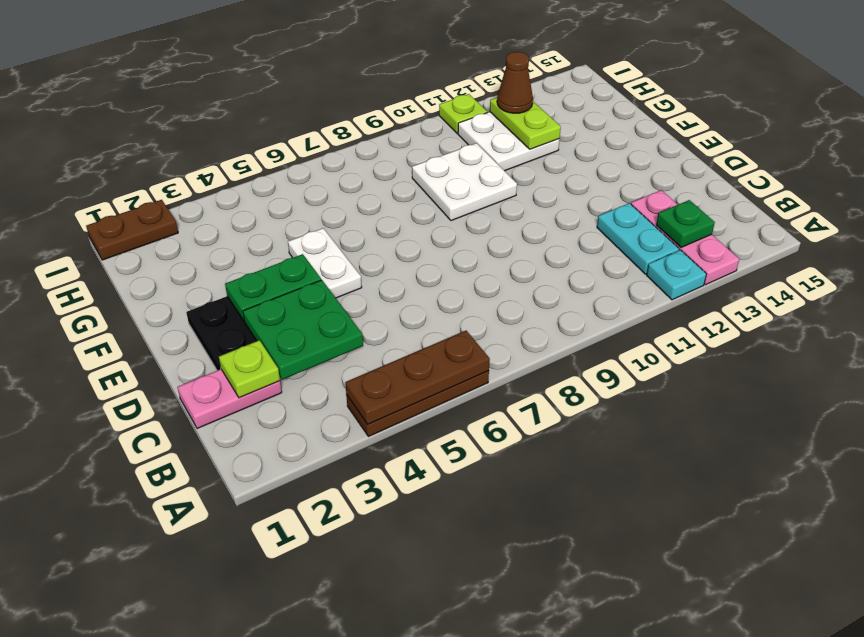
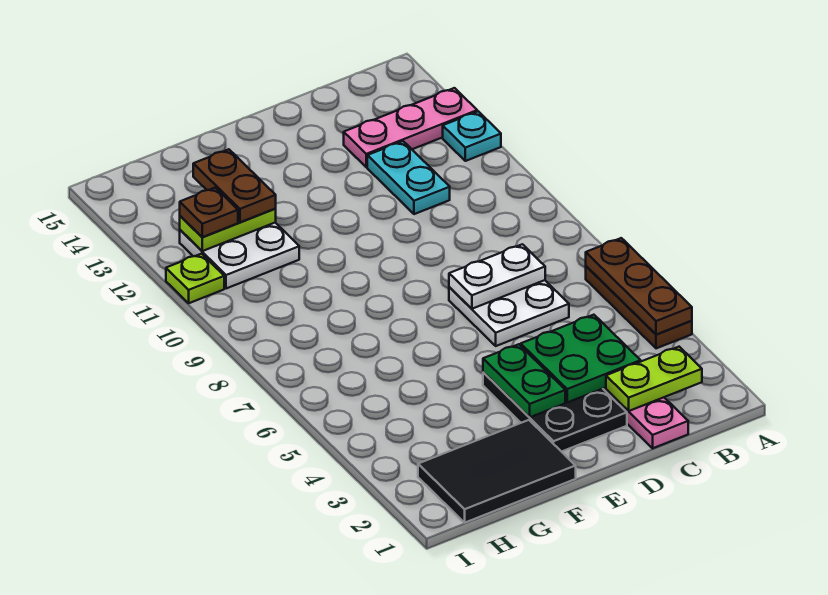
cyan 1x2 plate [597,203,679,274] -> cyan 1x2 plate turned to [367,141,450,214]
green 1x1 plate [656,200,715,247] -> none
lime 1x1 plate [219,340,280,398] -> lime 1x2 plate [606,347,702,411]
white 1x2 plate [288,228,362,298] -> white 1x2 plate moved to [449,244,545,309]
none -> black 2x3 tile [418,420,576,523]
white 2x2 plate [412,143,517,221] -> white 2x2 plate moved to [449,280,569,346]
brown 1x1 cone [497,52,533,113] -> brown 1x1 plate [180,188,238,237]
brown 1x2 plate [86,200,178,260] -> brown 1x2 plate moved to [193,149,276,222]

